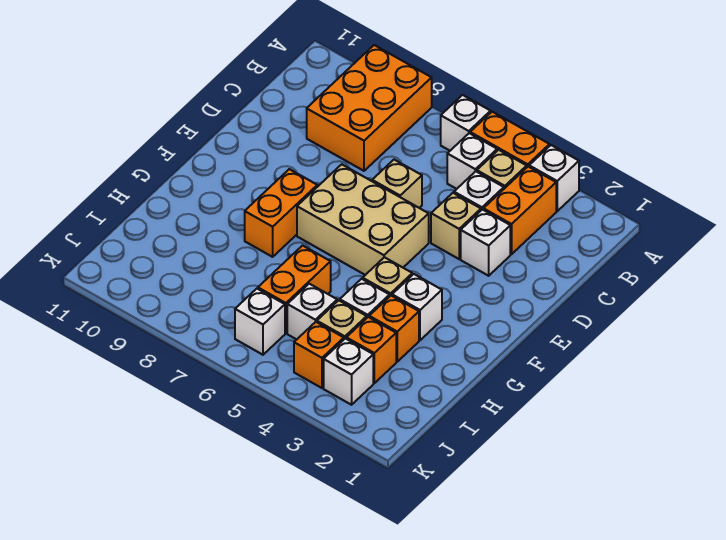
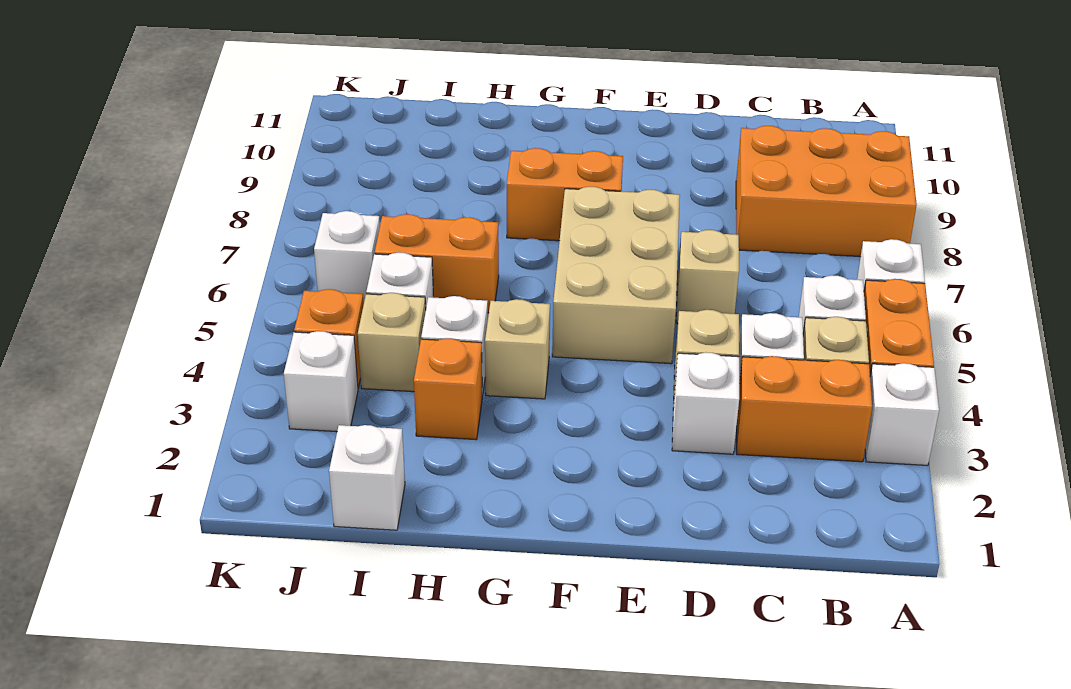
white 1x1 brick [392,274,442,340] -> white 1x1 brick moved to [329,425,405,530]
orange 1x1 brick [346,317,396,383] -> none

